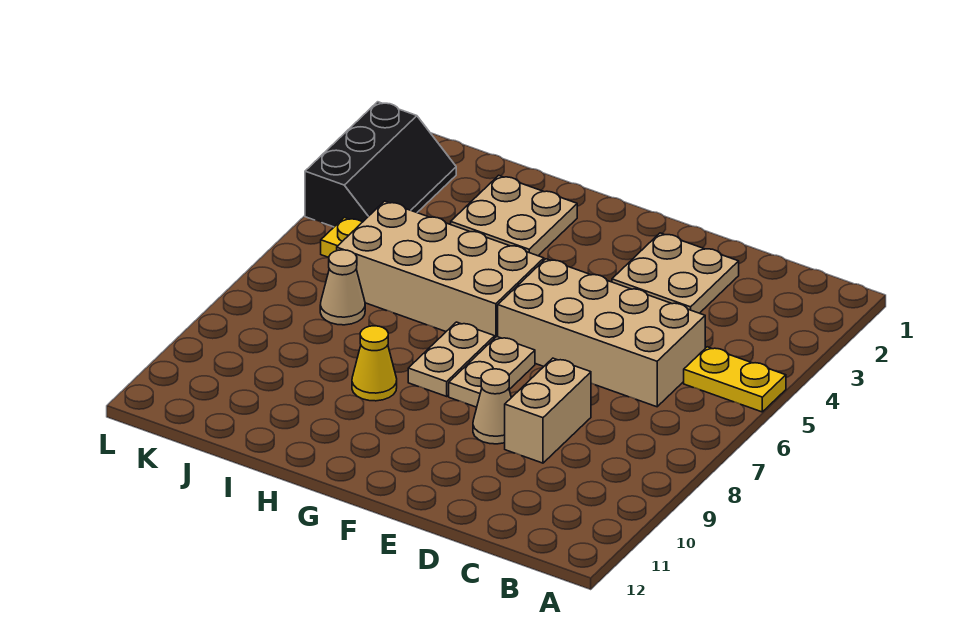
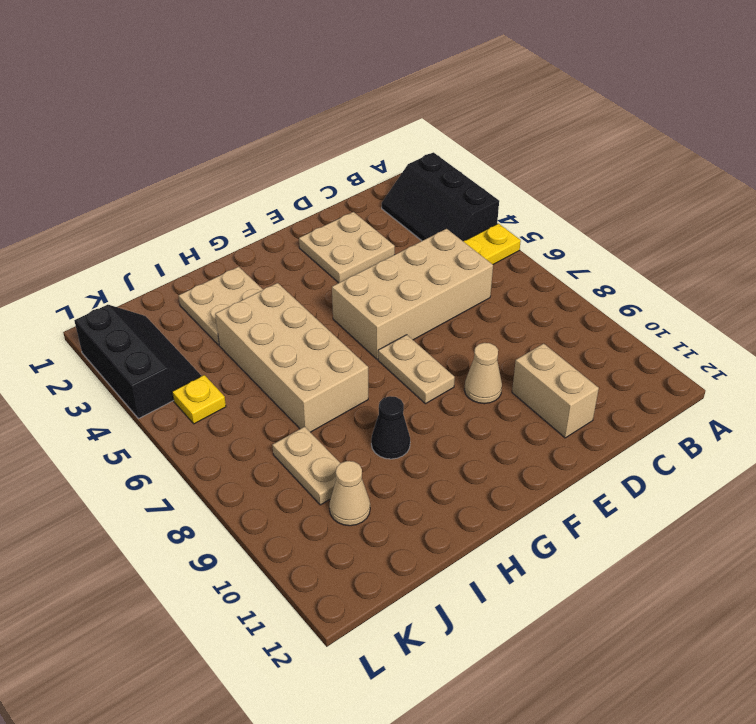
none -> black 2x3 slope [382,152,499,241]
tan 1x2 brick [505,358,591,463] -> tan 1x2 brick moved to [512,343,599,438]
tan 2x4 brick [337,201,544,338] -> tan 2x4 brick turned to [215,283,368,432]
tan 1x2 plate [408,322,495,396] -> tan 1x2 plate moved to [272,427,340,505]
yellow 1x1 cone [352,326,397,401] -> black 1x1 cone [371,396,410,459]
tan 1x1 cone [320,250,365,325] -> tan 1x1 cone moved to [329,461,370,526]

